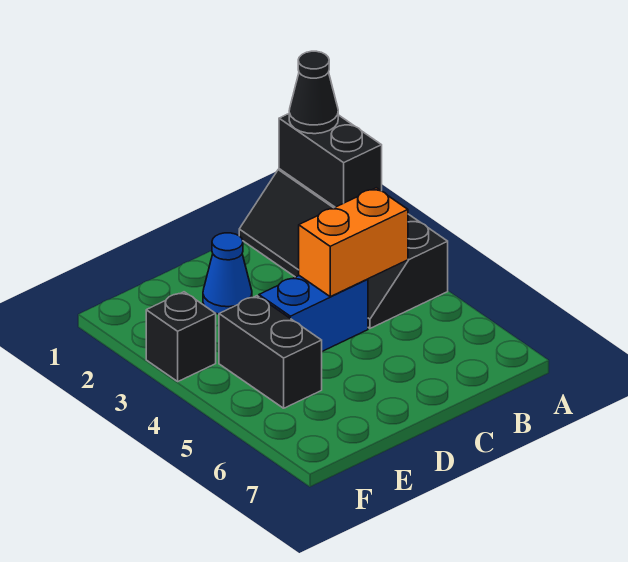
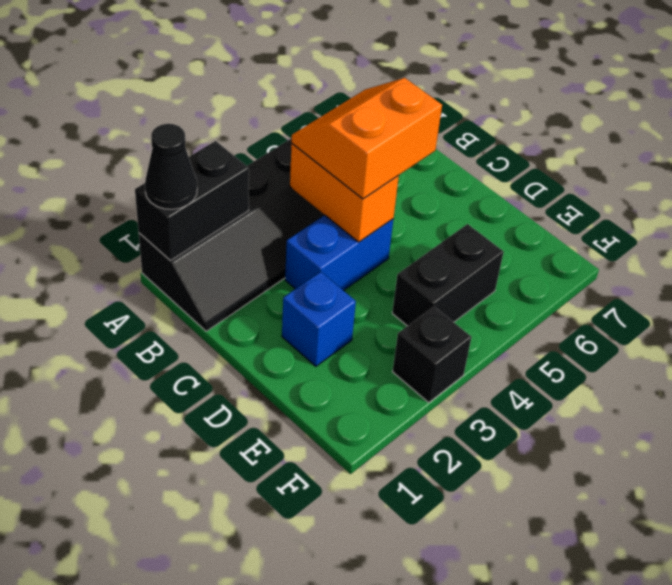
none -> orange 2x2 slope [292,78,442,199]
blue 1x2 brick [259,276,368,351] -> blue 1x2 brick turned to [285,215,393,291]
blue 1x1 cone [203,233,252,314] -> blue 1x1 brick [282,272,356,366]

